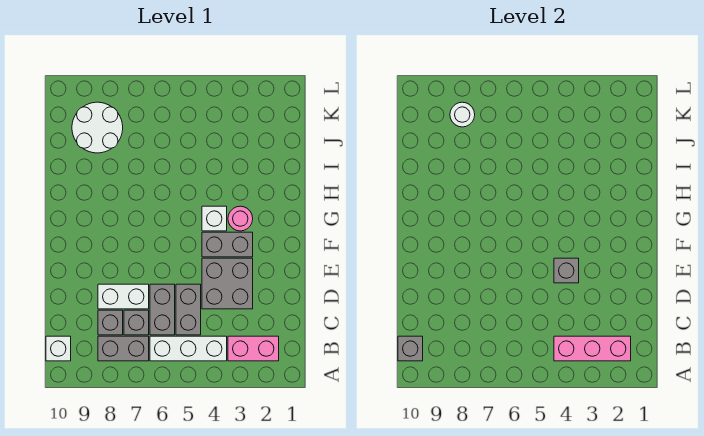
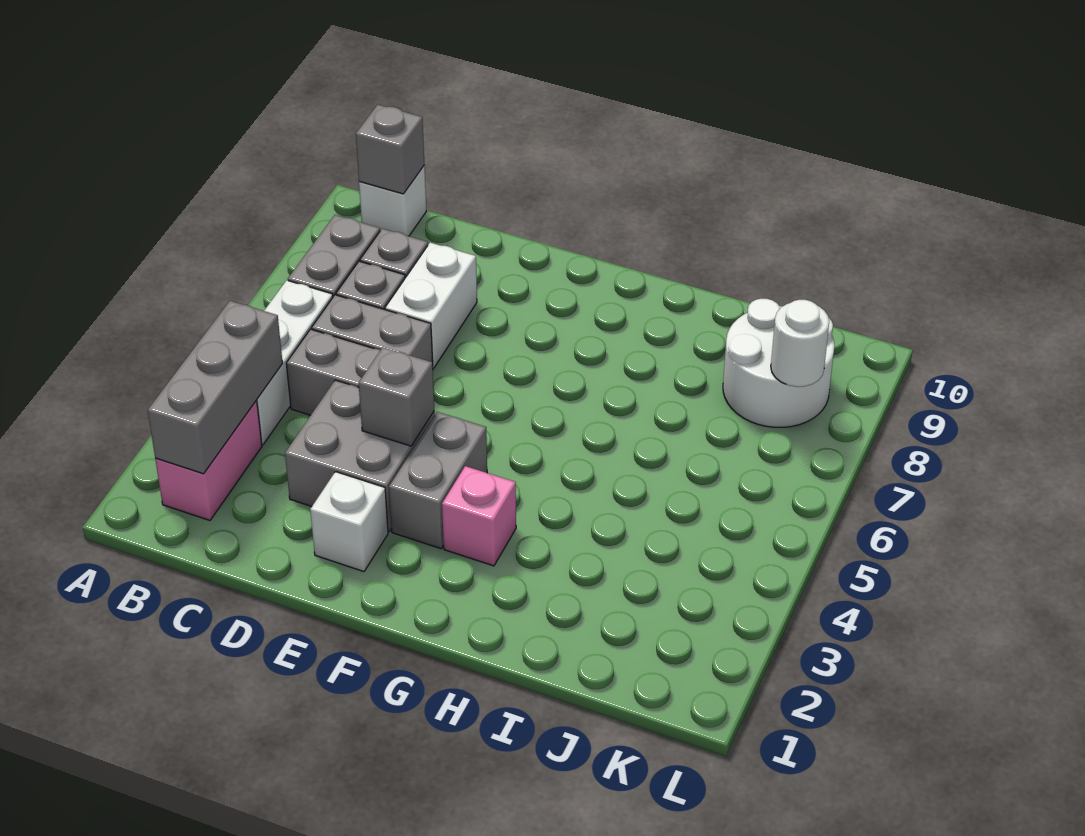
pink 1x3 brick [554,336,631,361] -> grey 1x3 brick [148,301,283,474]
pink 1x1 round brick [228,206,253,231] -> pink 1x1 brick [442,466,516,566]
white 1x1 brick [202,206,227,231] -> white 1x1 brick moved to [310,472,388,572]

